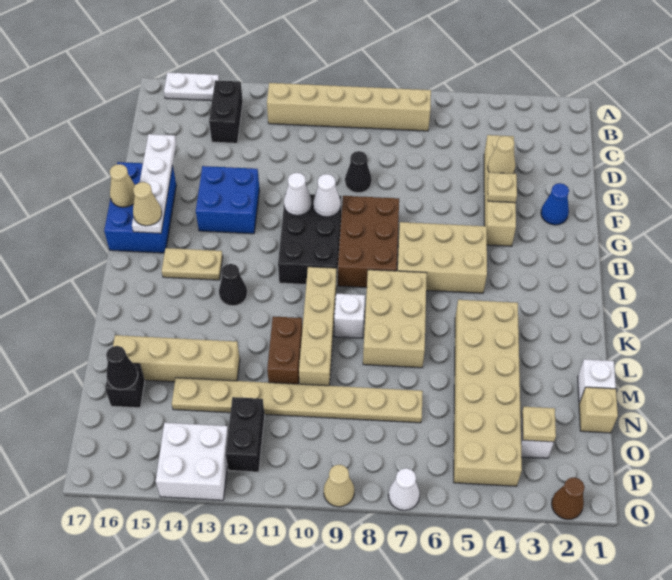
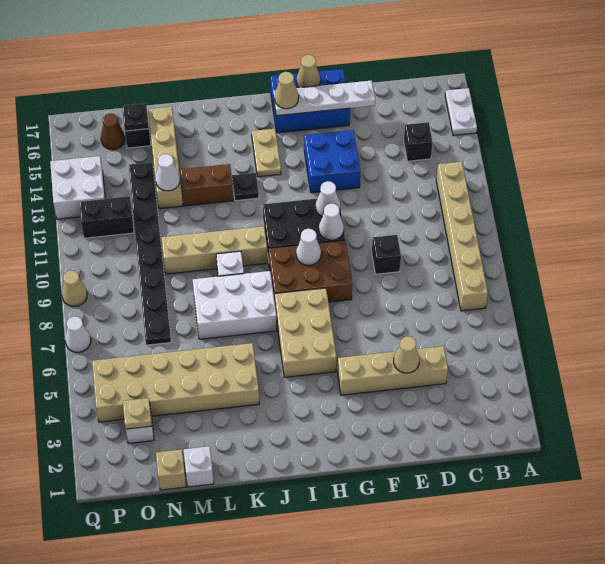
black 1x2 brick [209,80,243,143] -> black 1x1 brick [404,122,433,161]
black 1x1 cone [345,151,372,193] -> black 1x1 brick [372,235,401,274]
blue 1x1 cone [541,183,569,225] -> none
tan 1x1 plate [488,172,517,203] -> none
none -> white 1x1 cone [296,229,321,265]
tan 2x3 brick [363,270,427,368] -> white 2x3 brick [193,271,277,339]
black 1x1 cone [219,264,247,306] -> black 1x1 plate [232,173,259,201]
brown 1x2 brick [267,316,302,384] -> brown 1x2 brick moved to [180,164,234,206]
none -> white 1x1 cone [155,154,180,191]
tan 1x8 plate [172,378,423,423] -> black 1x8 plate [129,162,171,345]
black 1x1 cone [106,346,138,390] -> black 1x1 plate [122,103,149,131]
brown 1x1 cone [552,477,585,520] -> brown 1x1 cone moved to [101,114,125,150]

